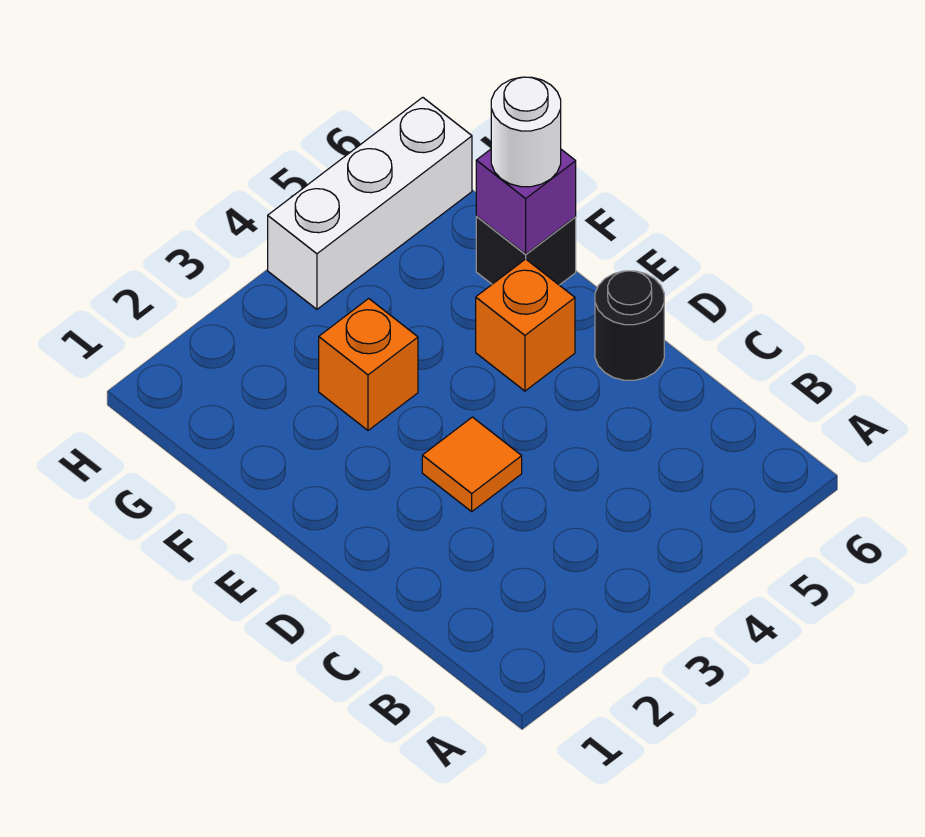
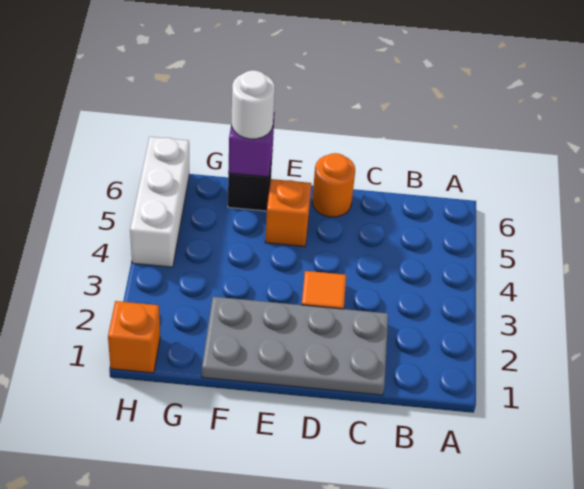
none -> grey 2x4 plate [202,297,388,395]
black 1x1 round brick [595,271,664,380] -> orange 1x1 round brick [312,153,355,217]
orange 1x1 brick [319,299,418,430] -> orange 1x1 brick moved to [108,301,160,373]

